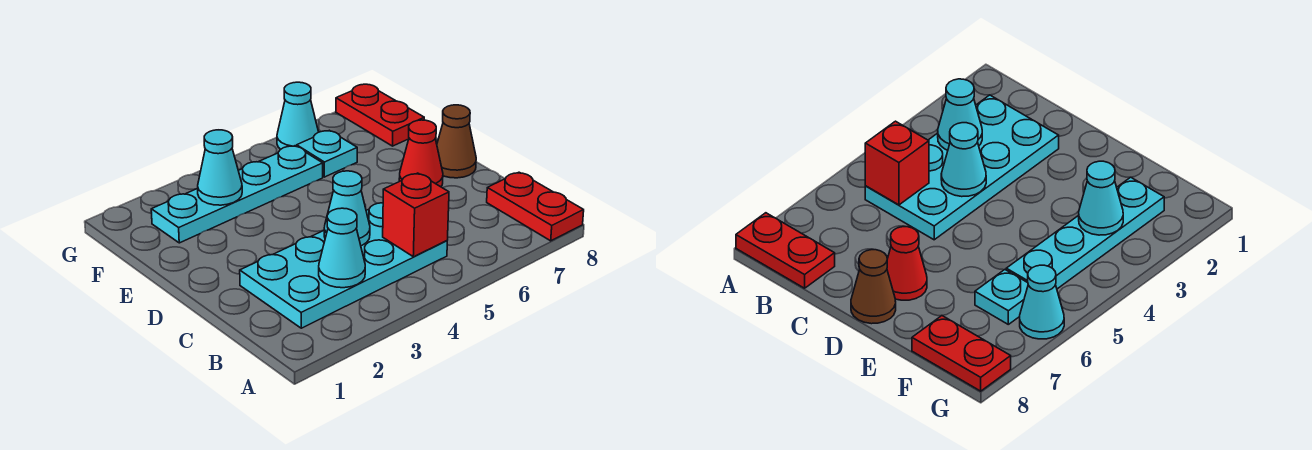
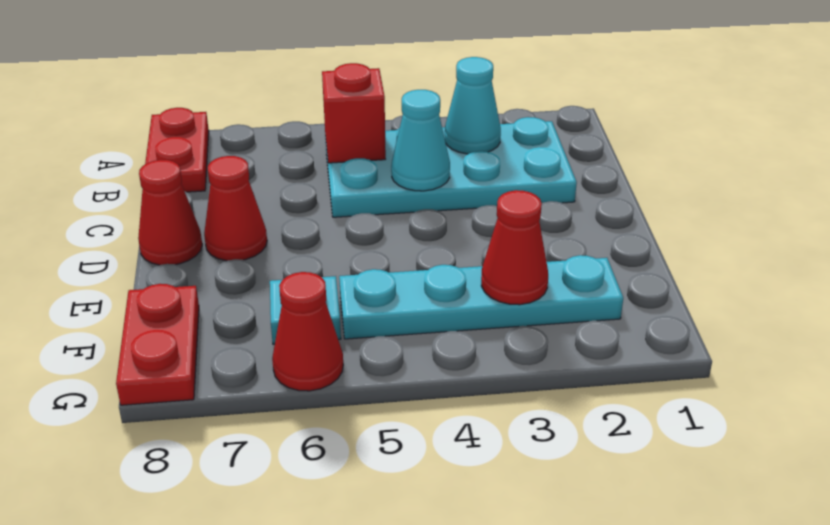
brown 1x1 cone [437,105,476,178] -> red 1x1 cone [138,160,202,265]
cyan 1x1 cone [198,130,242,205] -> red 1x1 cone [481,190,548,305]
cyan 1x1 cone [277,82,318,149] -> red 1x1 cone [272,272,343,391]

